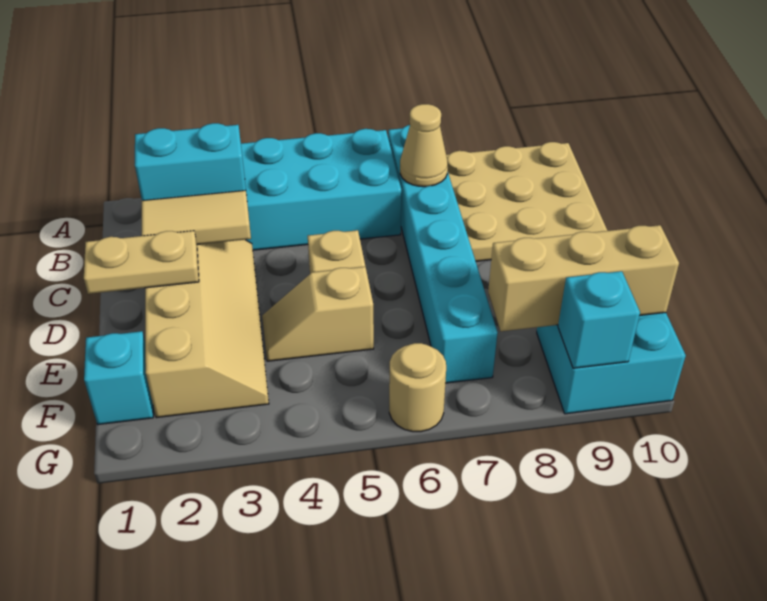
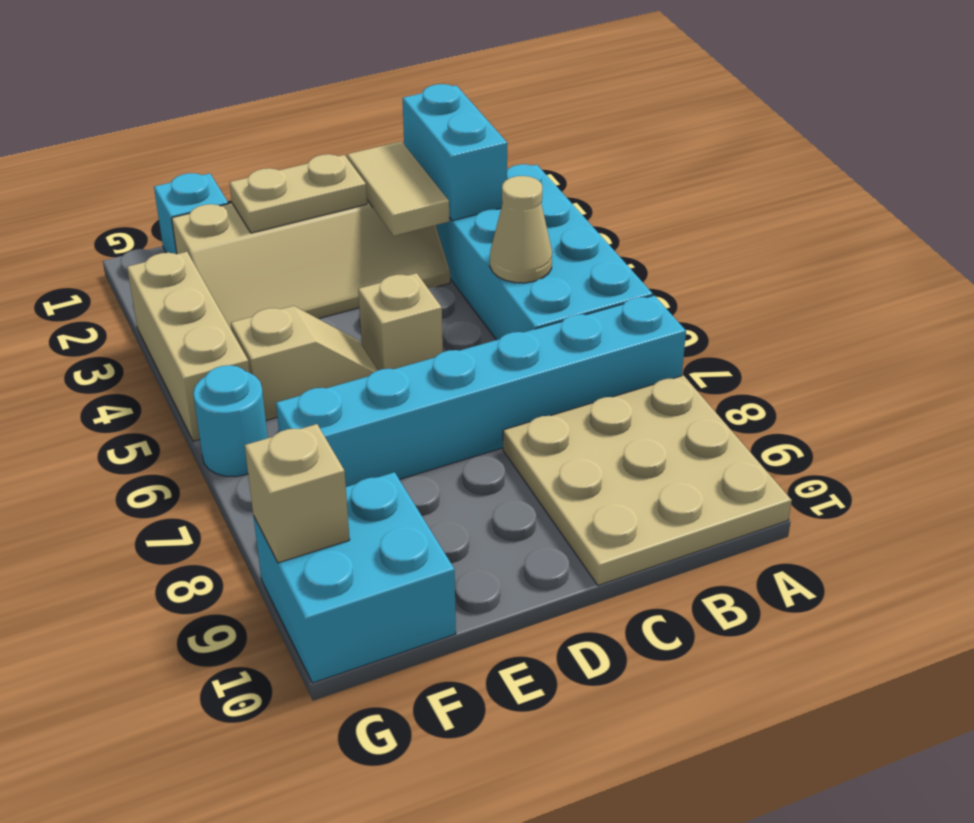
tan 1x1 cone [400,104,448,187] -> tan 1x1 cone moved to [490,176,552,283]
tan 1x2 plate [84,231,199,294] -> tan 1x2 plate turned to [230,154,367,233]
tan 1x2 slope [262,267,374,361] -> tan 1x2 slope turned to [231,306,378,420]
tan 1x3 brick [488,225,679,331] -> tan 1x3 brick moved to [127,252,250,441]
tan 1x1 round brick [389,343,446,432] -> cyan 1x1 round brick [193,365,268,477]
cyan 1x1 brick [558,271,640,368] -> tan 1x1 brick [245,424,350,563]

